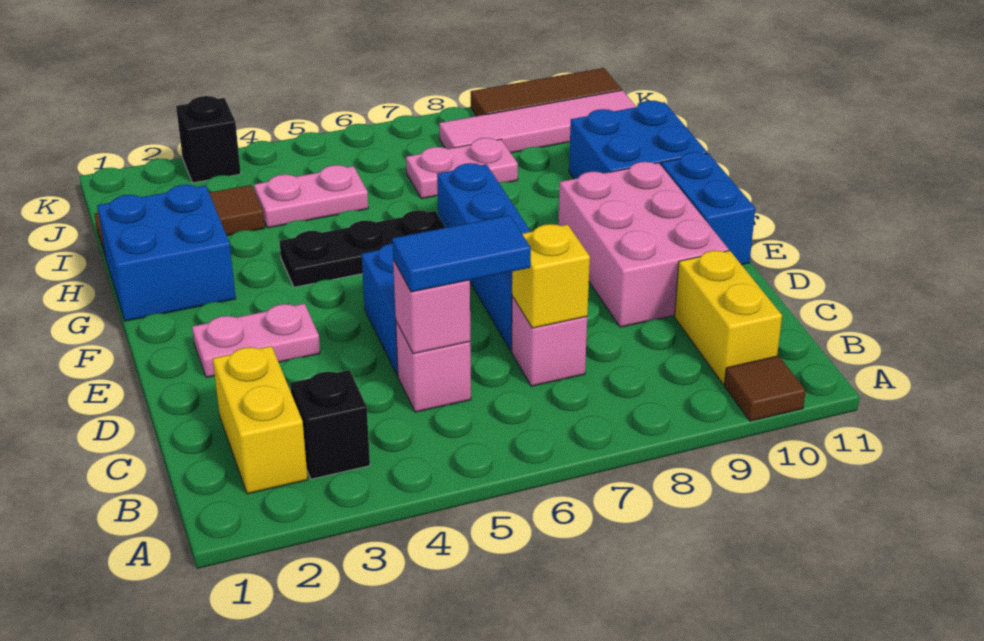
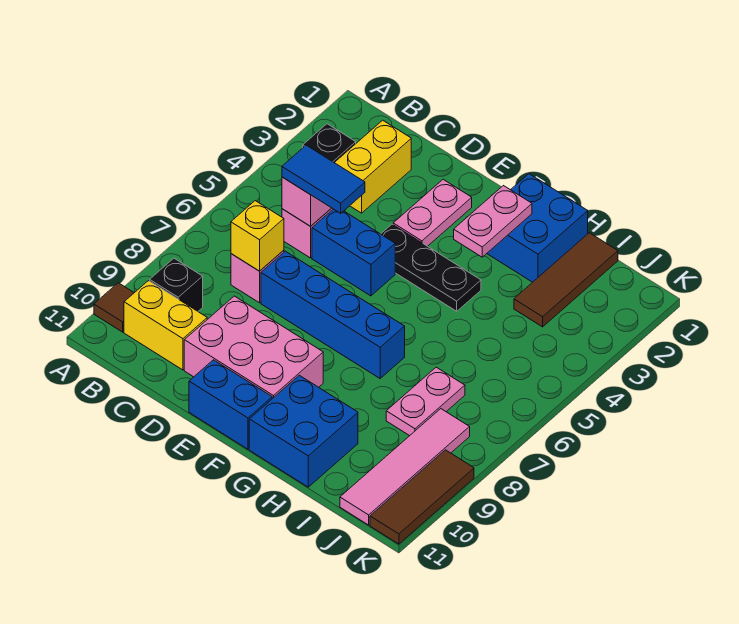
yellow 1x2 brick [213,346,308,494] -> yellow 1x2 brick turned to [334,120,411,213]
blue 1x2 tile [392,215,531,292] -> blue 1x2 tile turned to [282,145,365,213]
black 1x3 plate [279,210,445,287] -> black 1x3 plate turned to [381,224,481,311]
pink 1x2 plate [254,165,368,228] -> pink 1x2 plate moved to [454,186,532,257]
black 1x1 brick [176,96,241,183] -> black 1x1 brick moved to [150,258,203,311]

